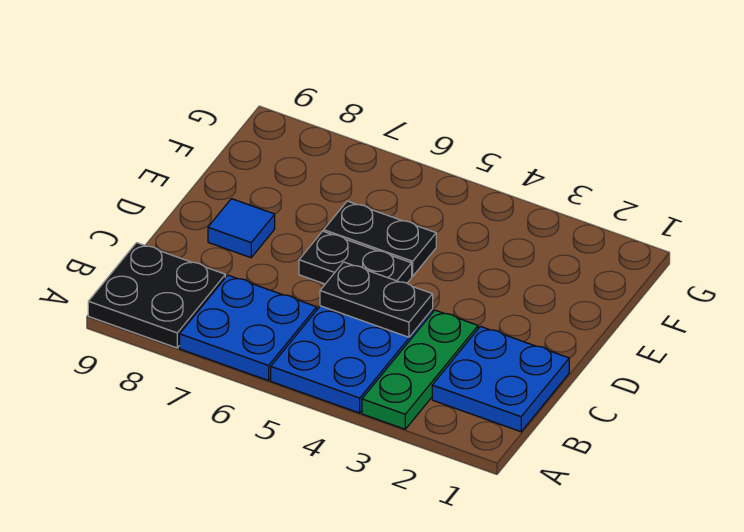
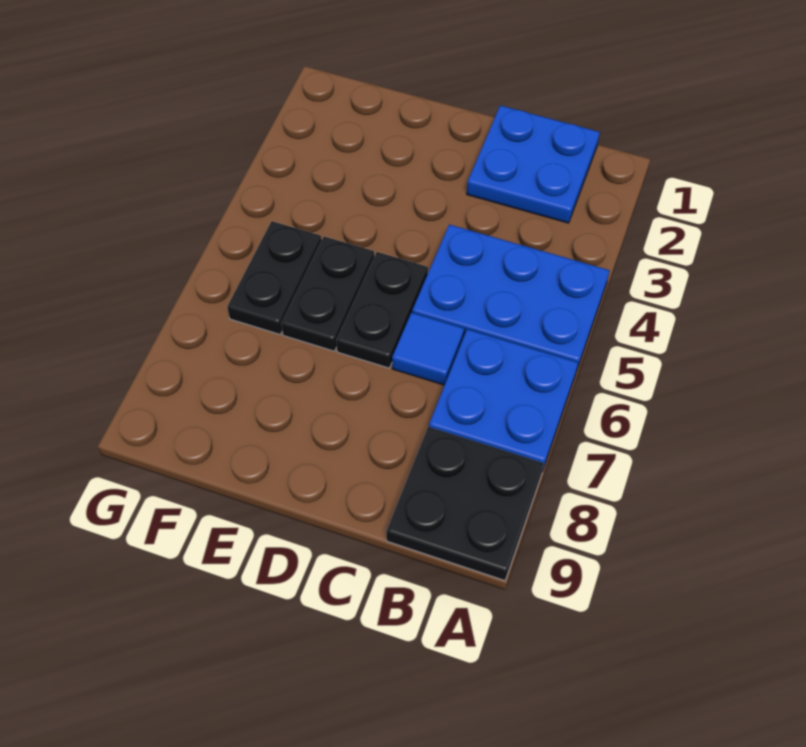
green 1x3 plate [362,310,478,429] -> none
black 1x2 plate [320,262,433,337] -> black 1x2 plate moved to [227,221,322,334]
blue 1x1 tile [208,199,275,258] -> blue 1x1 tile moved to [392,313,464,385]

